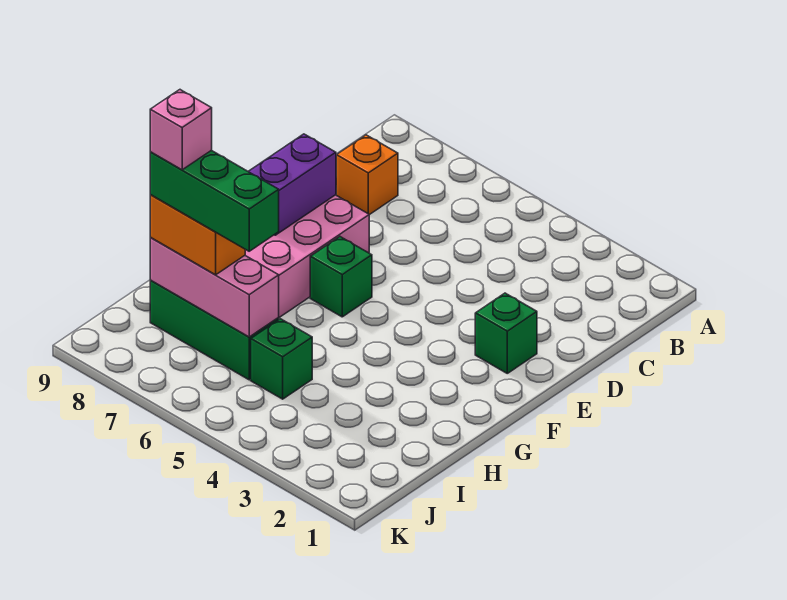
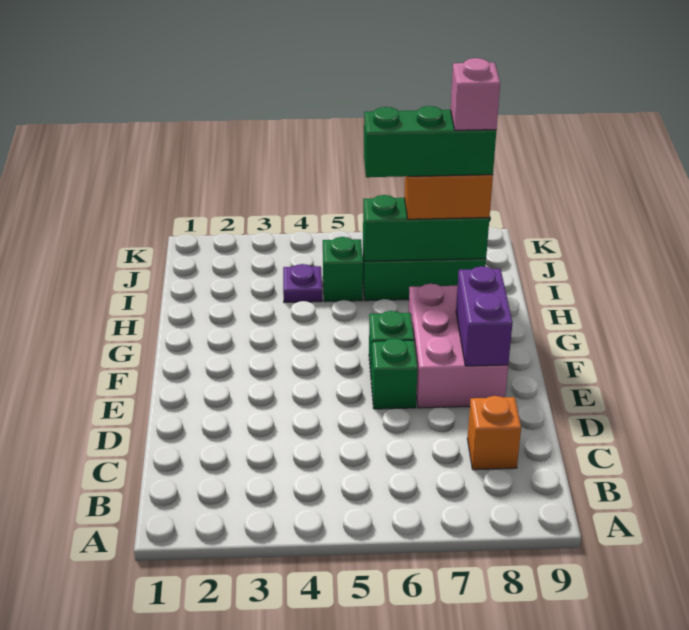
green 1x1 brick [475,293,537,373] -> green 1x1 brick moved to [371,338,418,409]
none -> purple 1x1 plate [283,264,322,303]
pink 1x3 brick [150,237,279,337] -> green 1x3 brick [363,195,489,261]

